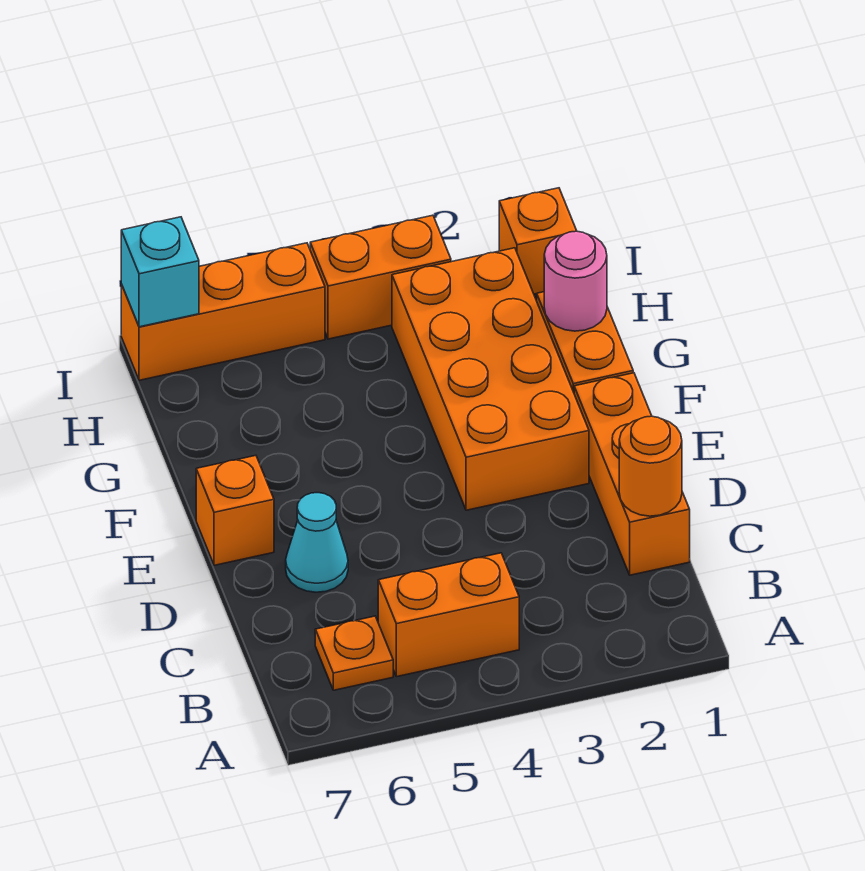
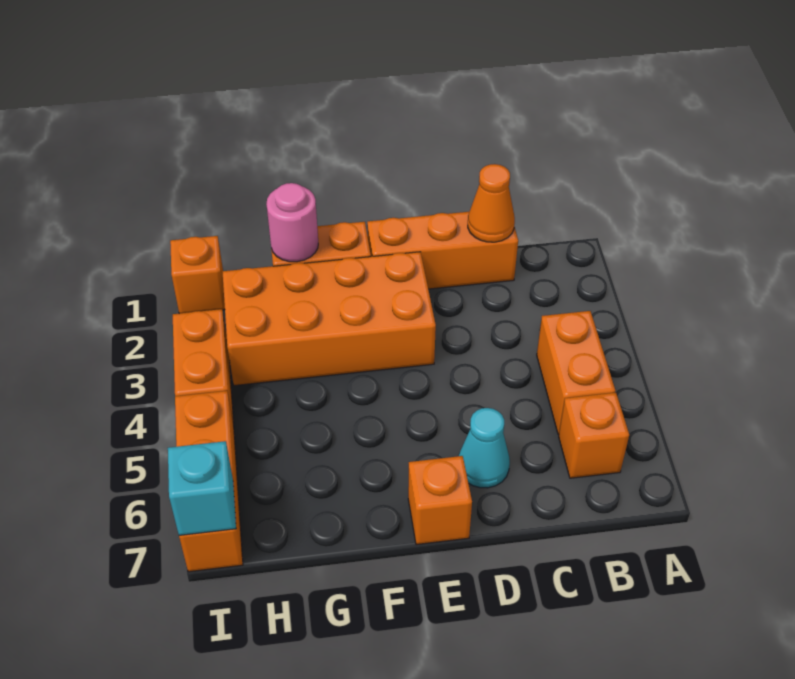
orange 1x1 plate [315,616,393,690] -> orange 1x1 brick [559,393,629,478]
orange 1x1 round brick [619,416,682,516] -> orange 1x1 cone [468,164,515,242]

